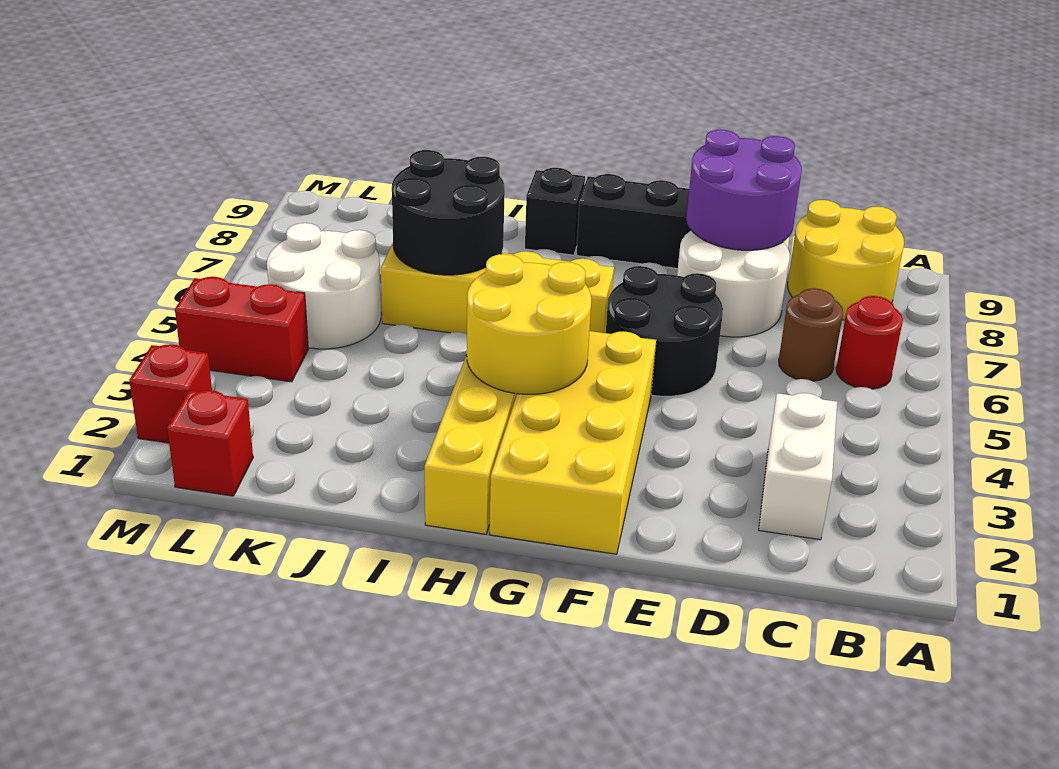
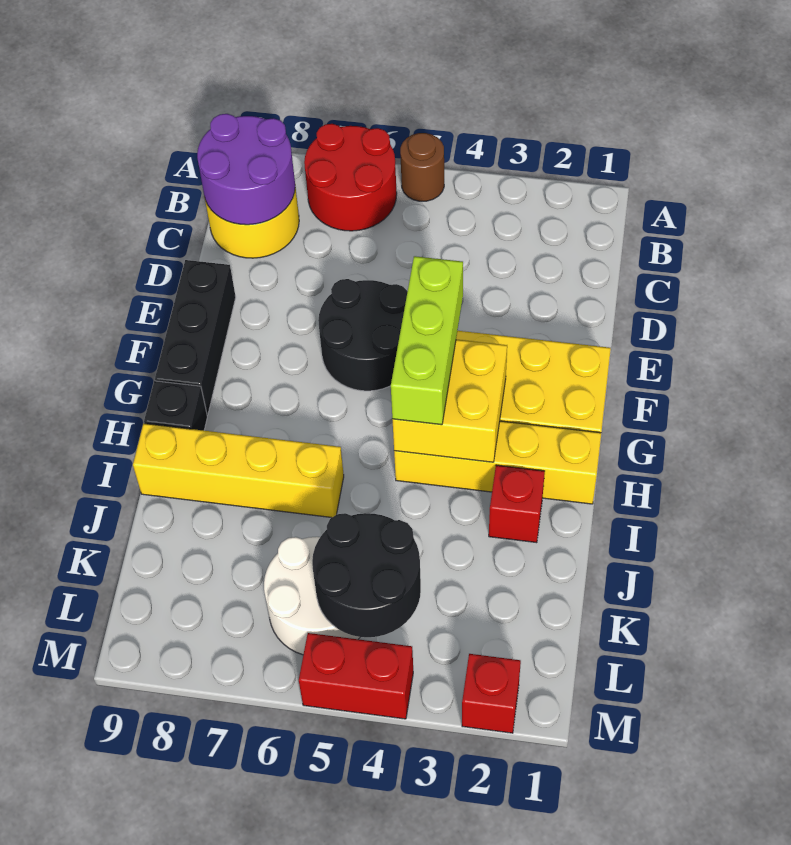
red 1x1 round brick [836,296,903,389] -> red 2x2 round brick [304,124,397,231]
white 1x2 brick [759,393,837,540] -> none
brown 1x1 round brick [779,288,843,381] -> brown 1x1 round brick moved to [400,133,444,201]
white 2x2 round brick [677,230,790,337] -> none
purple 2x2 round brick [686,130,802,250] -> purple 2x2 round brick moved to [197,114,295,225]
none -> lime 1x3 brick [391,256,463,425]
yellow 2x2 round brick [467,254,591,394] -> yellow 2x2 brick [392,339,507,462]
yellow 1x4 brick [381,243,614,334] -> yellow 1x4 brick turned to [133,424,344,518]
black 2x2 round brick [392,150,505,275] -> black 2x2 round brick moved to [312,513,421,637]
red 1x1 brick [167,390,253,496] -> red 1x1 brick moved to [489,465,545,543]
red 1x2 brick [175,277,308,382] -> red 1x2 brick turned to [299,633,413,719]

